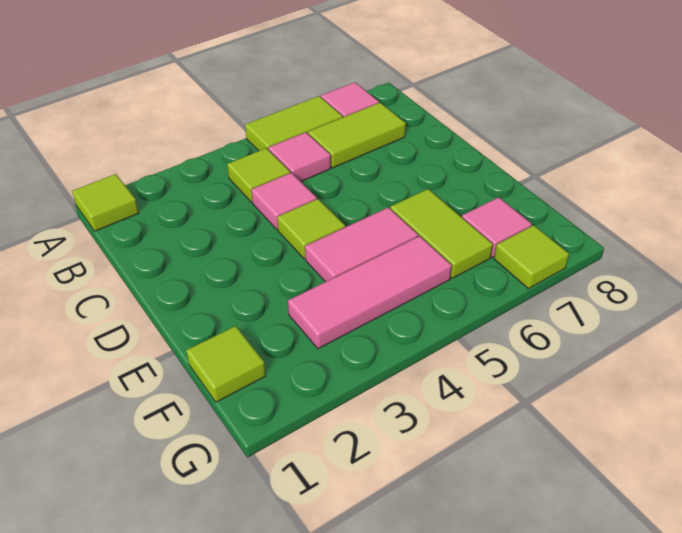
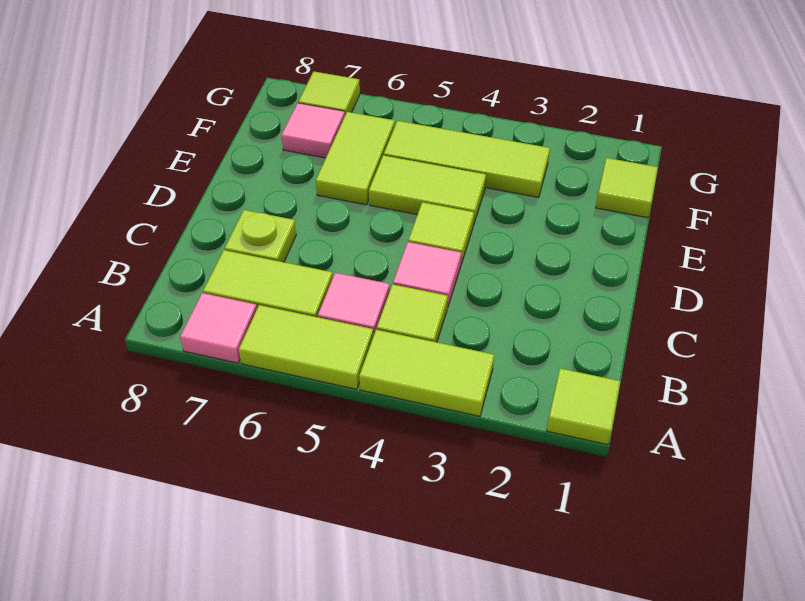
none -> lime 1x2 tile [359,330,494,416]
none -> lime 1x1 plate [225,210,296,262]
pink 1x2 tile [305,207,418,282] -> lime 1x2 tile [369,155,486,225]
pink 1x3 tile [288,236,452,349] -> lime 1x3 tile [384,121,550,198]

